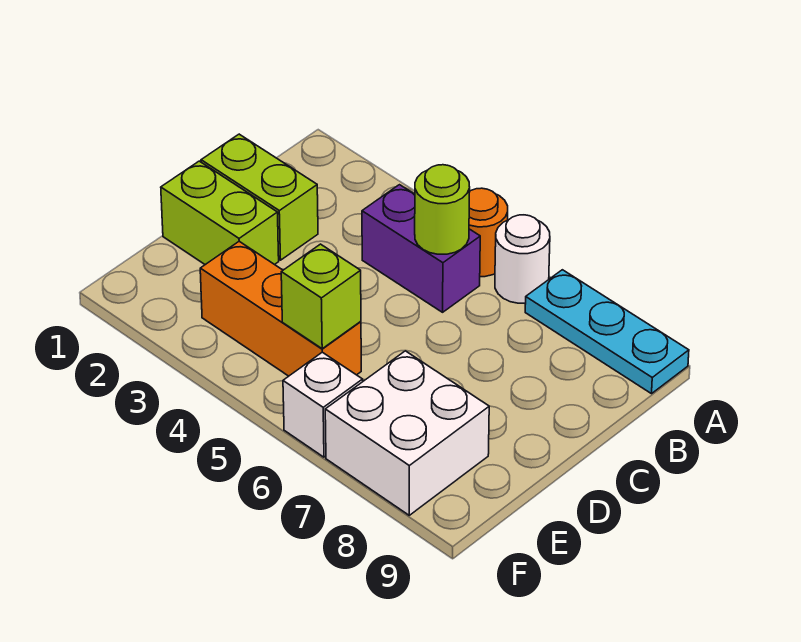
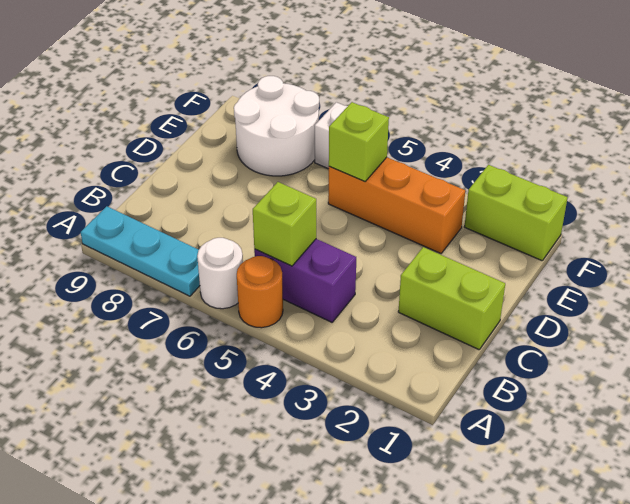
lime 1x1 round brick [415,165,470,254] -> lime 1x1 brick [253,182,316,266]
lime 1x2 brick [161,161,279,265] -> lime 1x2 brick moved to [464,165,568,261]
white 2x2 brick [325,351,489,515] -> white 2x2 round brick [234,76,319,176]

